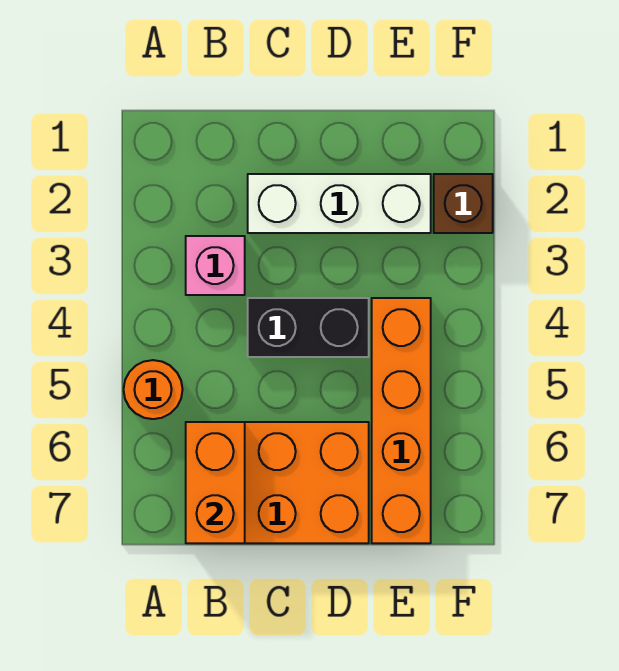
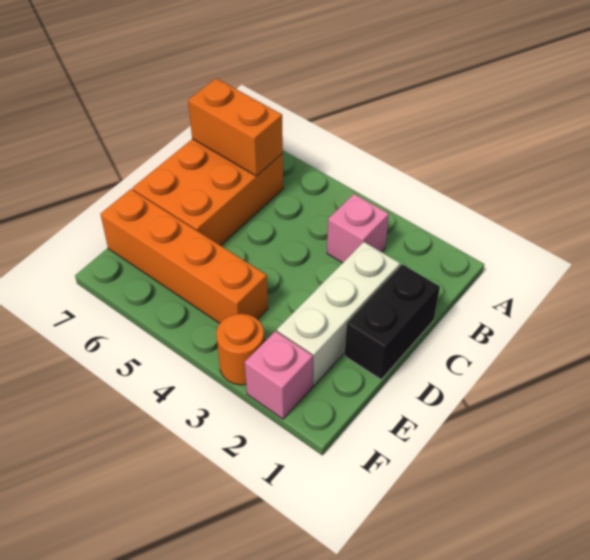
orange 1x1 round brick [124,360,183,419] -> orange 1x1 round brick moved to [216,314,264,385]
black 1x2 brick [248,298,369,357] -> black 1x2 brick moved to [345,264,440,379]
brown 1x1 brick [434,174,493,233] -> pink 1x1 brick [245,331,313,419]

